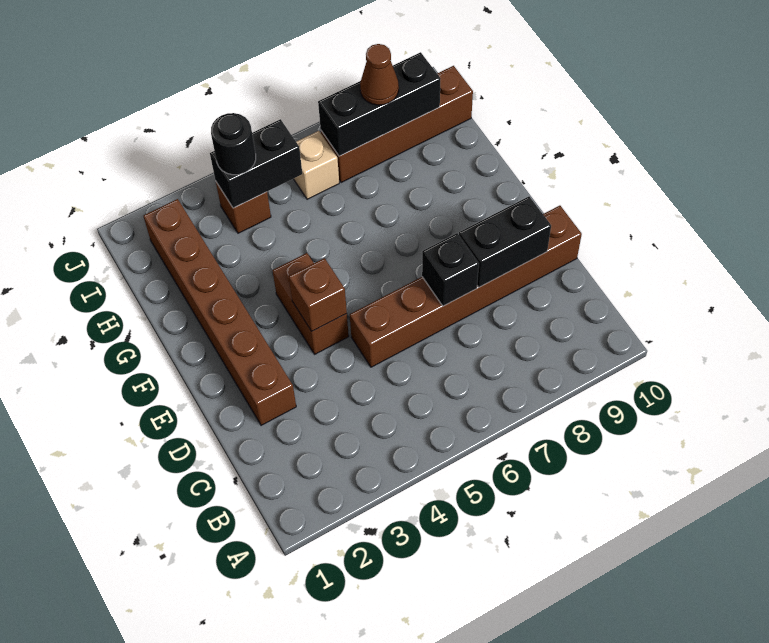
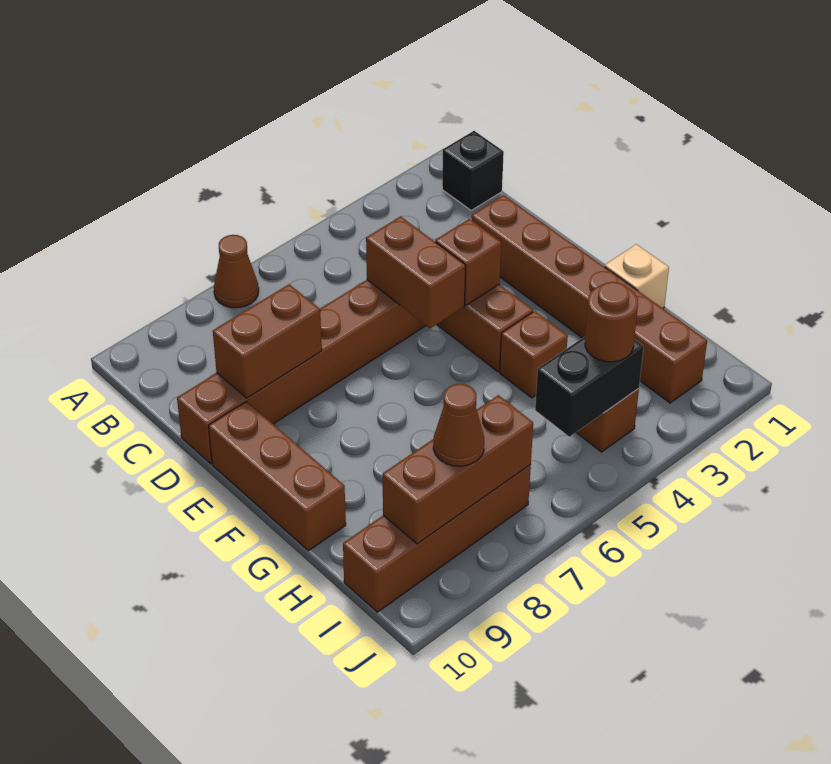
none -> brown 1x1 cone [214,235,259,308]
none -> brown 1x2 brick [366,216,466,328]
black 1x1 brick [422,233,479,306] -> black 1x1 brick moved to [442,131,504,210]
black 1x2 brick [459,196,551,287] -> brown 1x2 brick [213,284,322,398]
none -> brown 1x3 brick [209,401,346,551]
none -> brown 1x1 brick [500,311,568,398]
black 1x1 round brick [211,113,256,175] -> brown 1x1 round brick [585,282,638,362]
tan 1x1 brick [294,131,339,199] -> tan 1x1 brick moved to [605,244,669,308]
black 1x3 brick [318,52,440,156] -> brown 1x3 brick [383,395,533,544]

